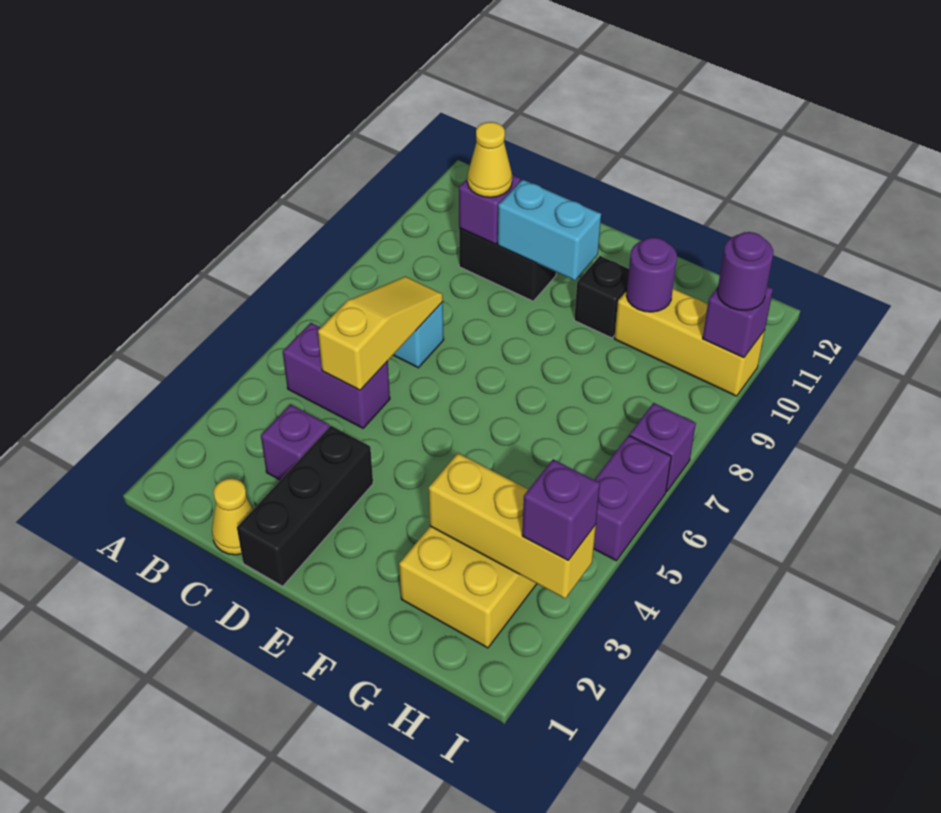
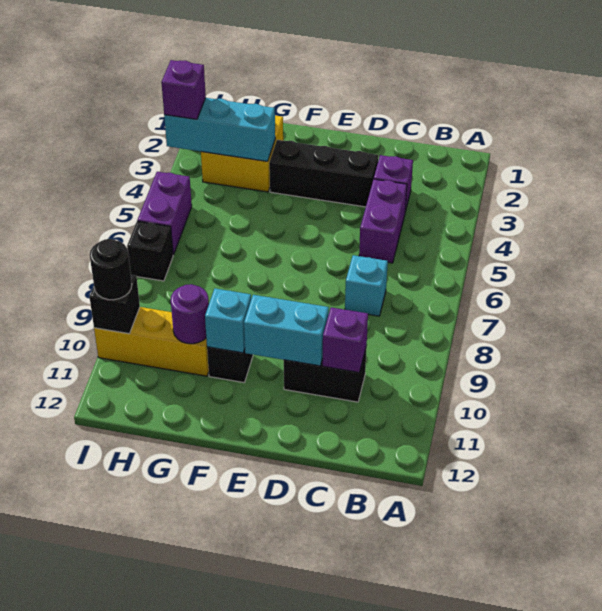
purple 1x2 brick [283,323,390,428] -> purple 1x2 brick turned to [359,179,407,263]
yellow 1x1 cone [212,479,253,555] -> none
yellow 1x3 slope [318,276,443,390] -> none
yellow 1x1 cone [467,122,512,197] -> none
black 1x3 brick [237,426,373,586] -> black 1x3 brick turned to [269,140,378,207]
none -> cyan 1x1 brick [205,289,251,353]
yellow 1x3 brick [429,453,596,599] -> cyan 1x3 brick [164,98,275,161]
purple 1x1 brick [630,403,696,492] -> black 1x1 brick [127,221,173,281]
purple 1x1 brick [703,286,773,358] -> black 1x1 brick [90,275,140,334]
purple 1x1 round brick [718,232,773,310] -> black 1x1 round brick [90,239,132,300]

